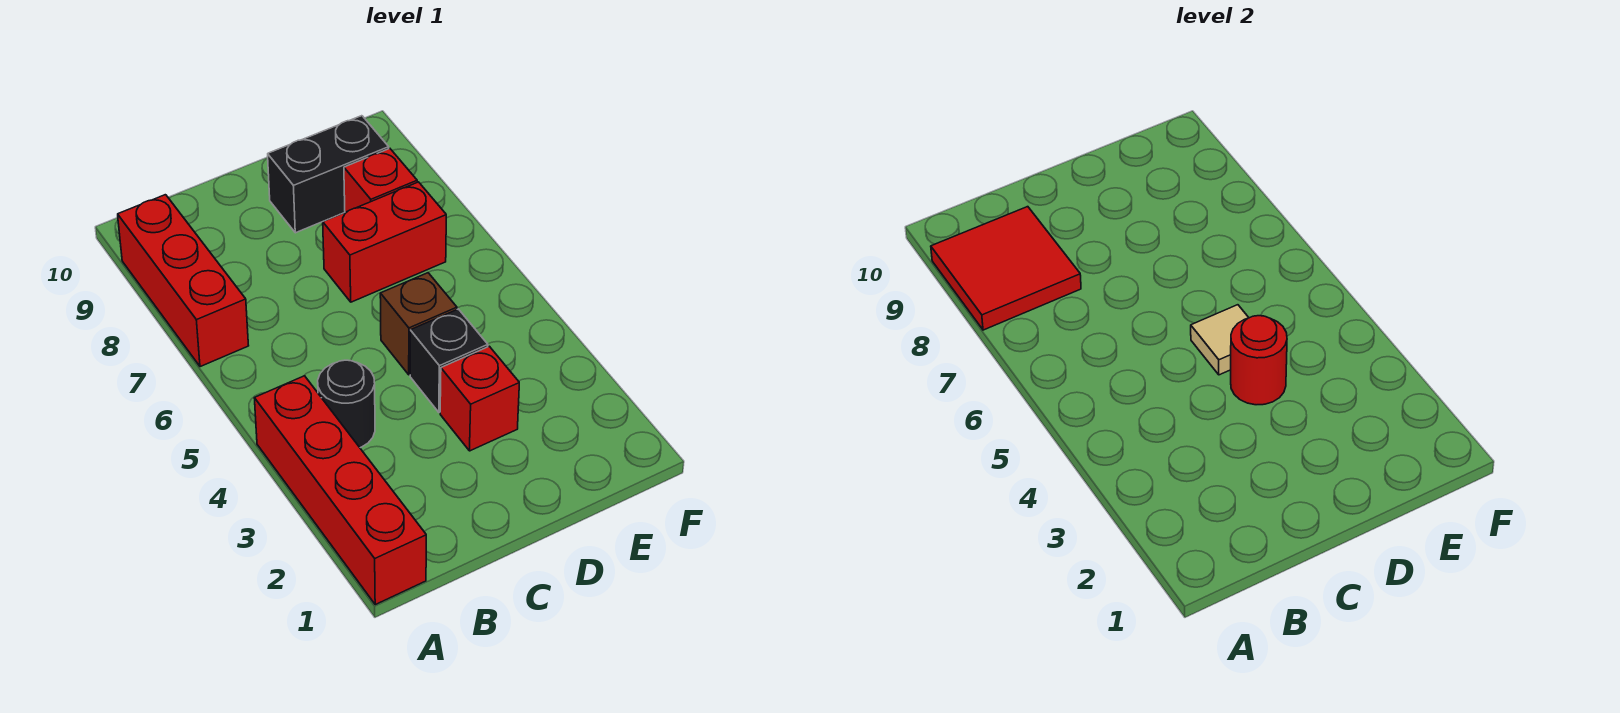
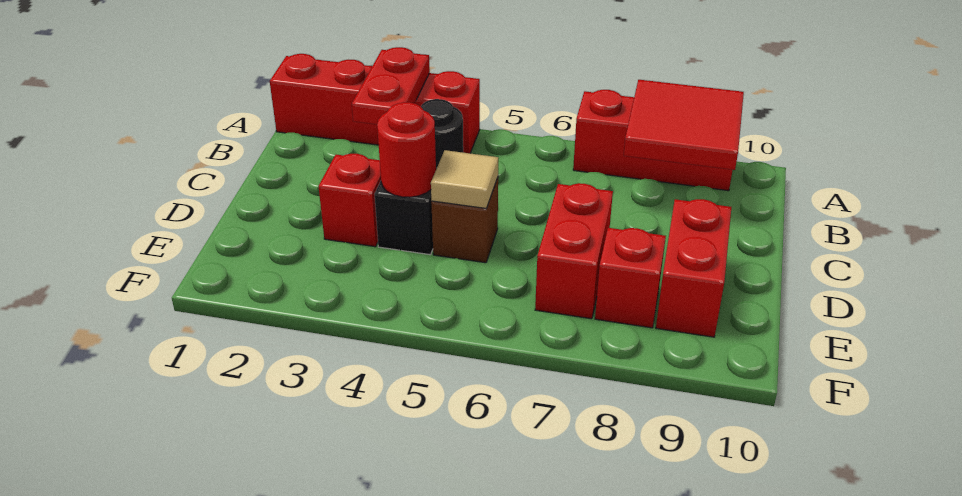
none -> red 1x2 plate [352,47,430,124]
black 1x2 brick [268,116,389,233] -> red 1x2 brick [656,199,731,337]

